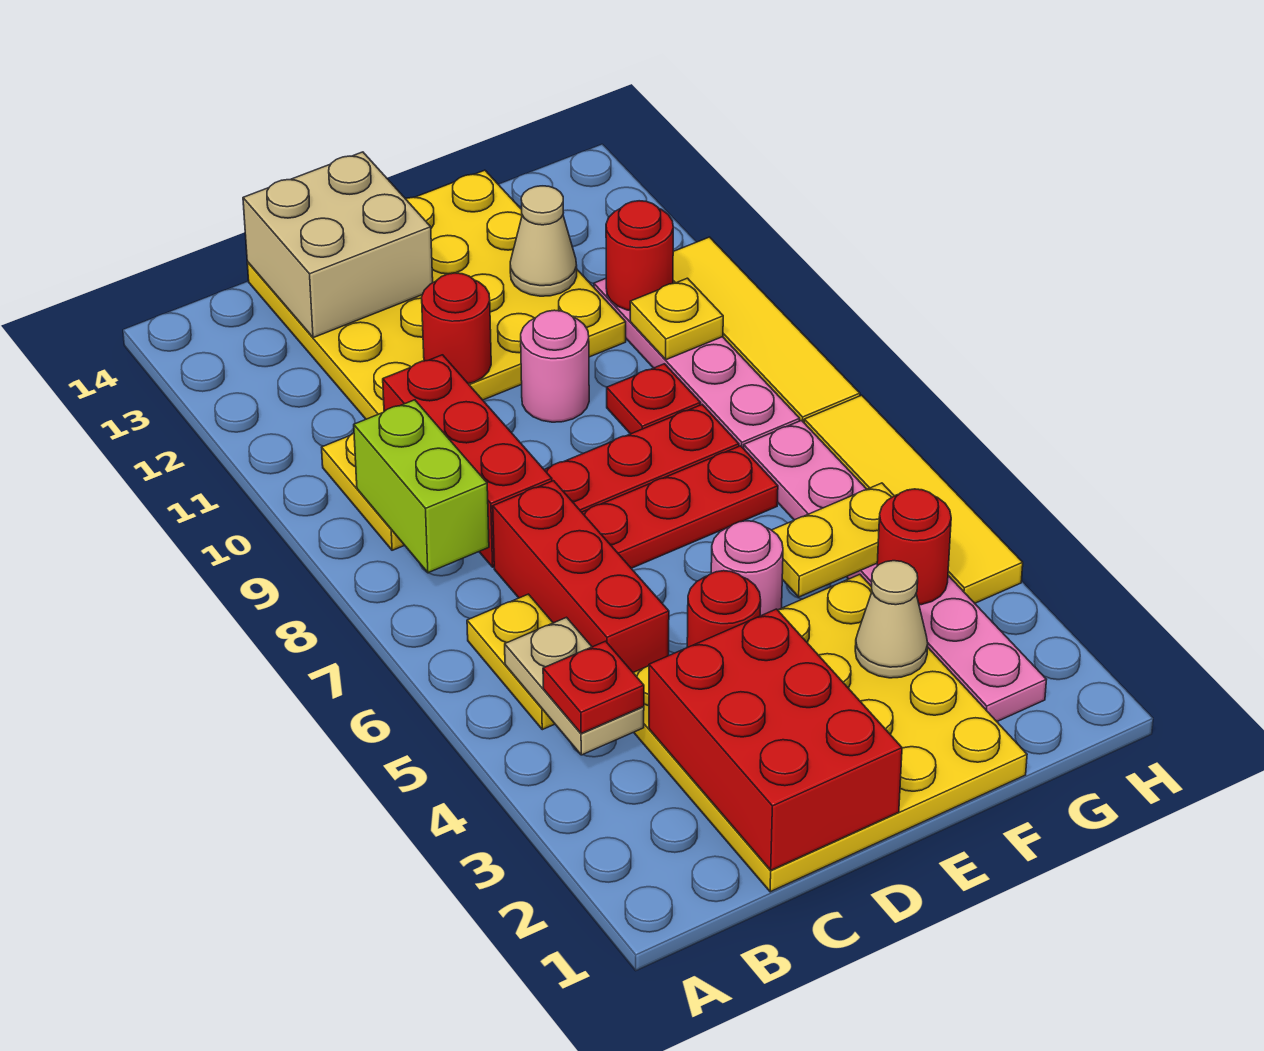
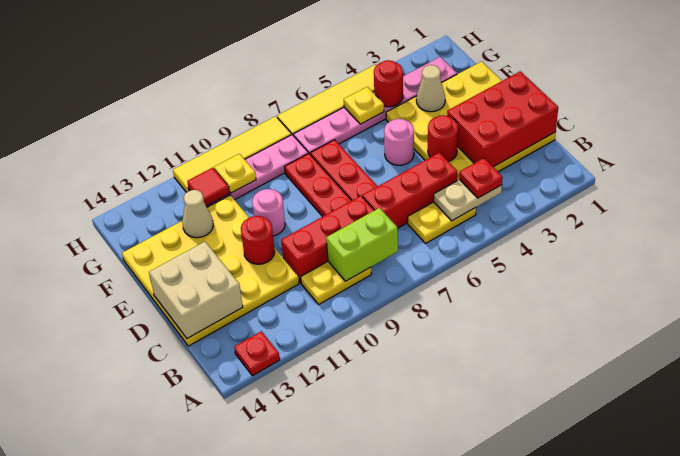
yellow 1x2 plate [772,483,894,597] -> yellow 1x1 plate [344,87,384,124]
red 1x1 plate [607,364,700,434] -> red 1x1 plate moved to [234,331,280,376]
red 1x1 round brick [606,201,673,310] -> red 1x1 tile [187,168,230,206]

